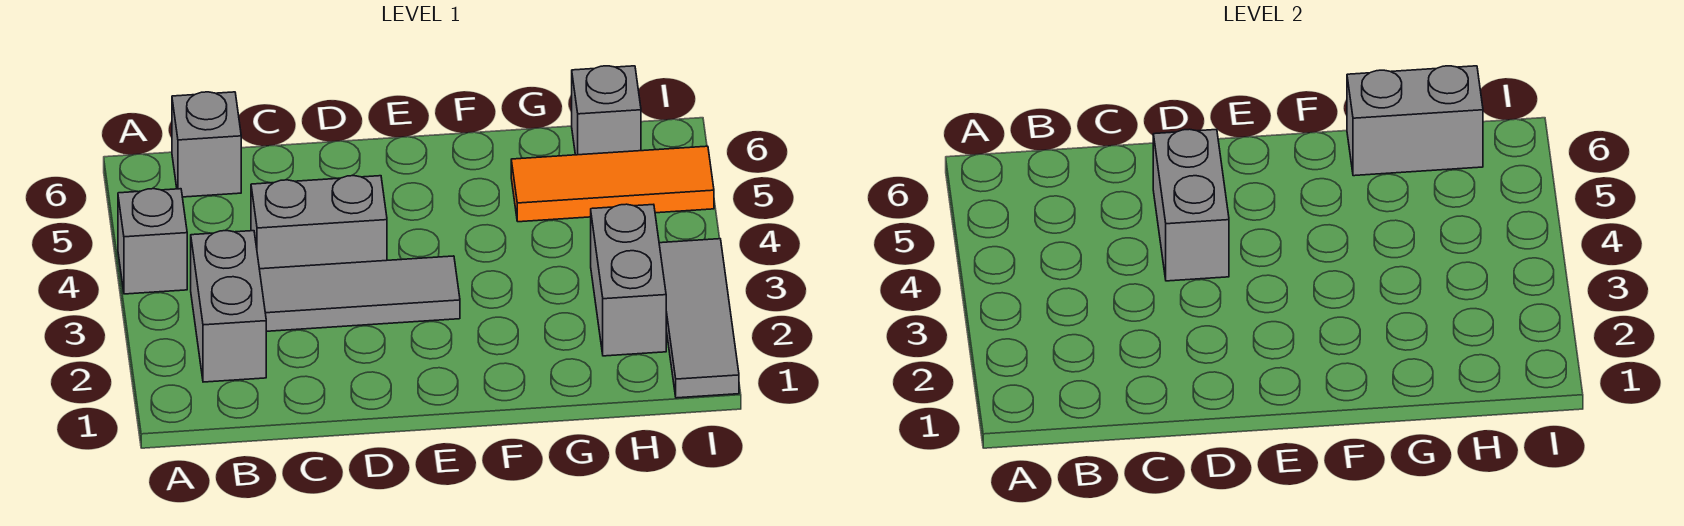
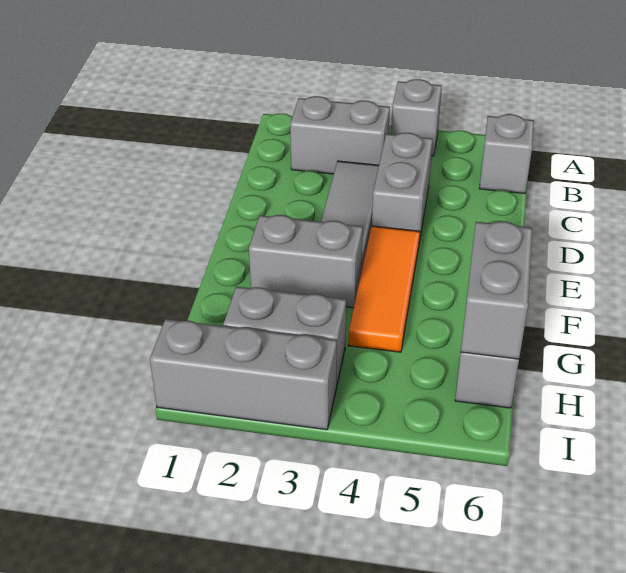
grey 1x2 brick [1153,129,1229,281] -> grey 1x2 brick moved to [249,215,363,308]
orange 1x3 tile [511,146,714,222] -> orange 1x3 tile moved to [348,226,420,352]
grey 1x3 tile [659,239,739,398] -> grey 1x3 brick [150,319,337,430]

